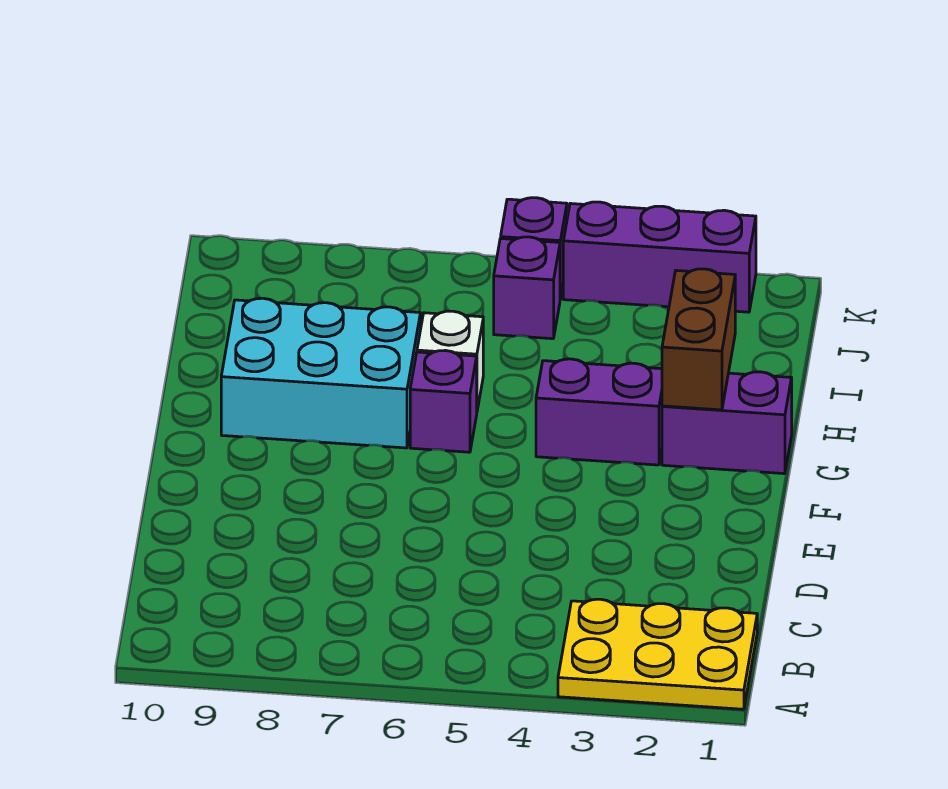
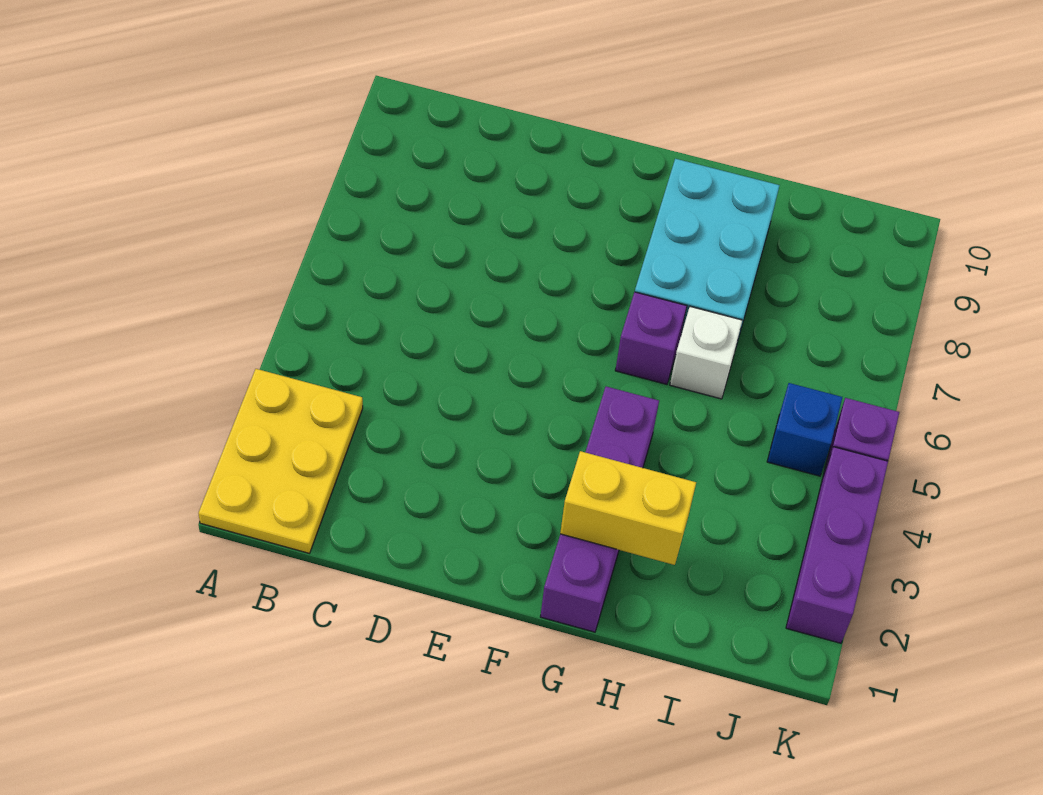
brown 1x2 brick [662,269,735,410] -> yellow 1x2 brick [560,451,696,565]
purple 1x1 brick [494,237,560,339] -> blue 1x1 brick [767,383,842,476]

